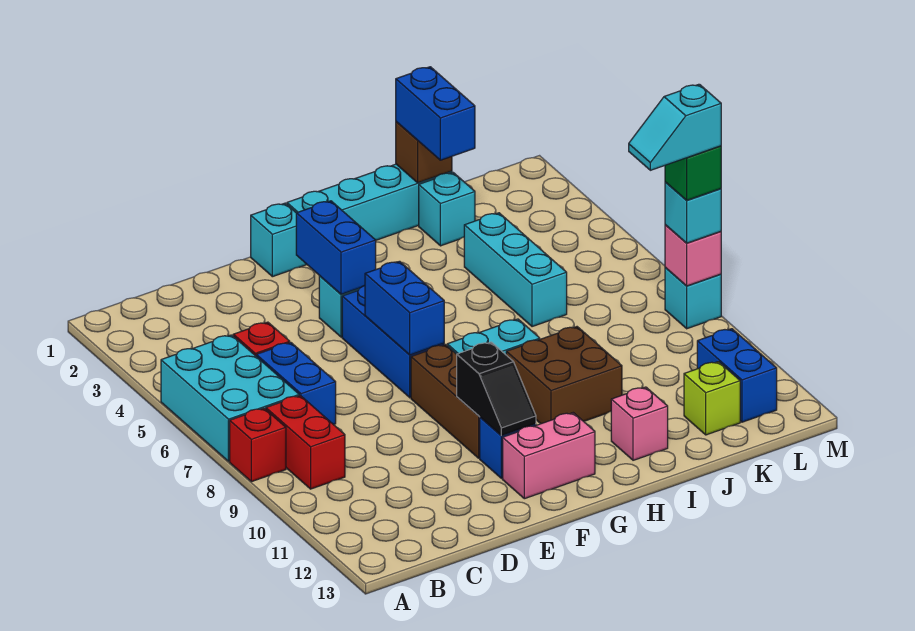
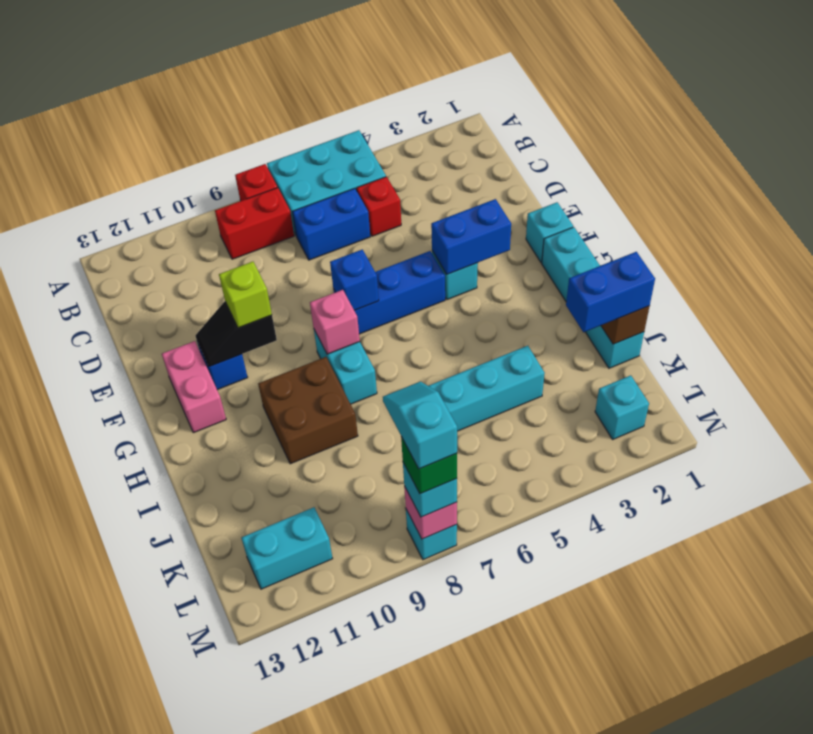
blue 1x2 brick [365,261,444,355] -> blue 1x1 brick [330,250,379,310]
brown 1x3 brick [411,345,480,458] -> none
pink 1x1 brick [611,387,668,460] -> pink 1x1 brick moved to [310,290,360,354]
cyan 1x1 brick [419,173,475,246] -> cyan 1x1 brick moved to [595,375,649,439]
lime 1x1 brick [684,362,740,435] -> lime 1x1 brick moved to [219,262,272,328]
blue 1x2 brick [697,329,777,422] -> cyan 1x2 brick [242,507,333,589]

